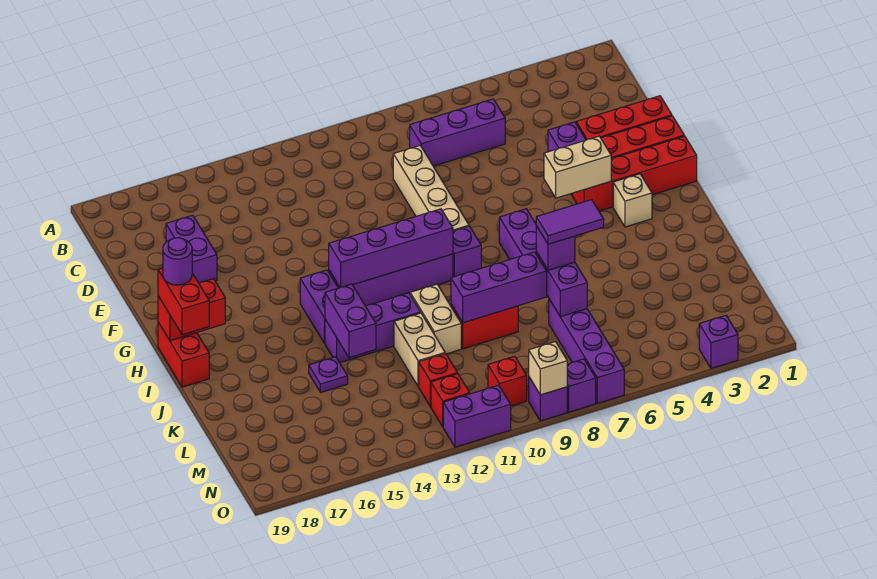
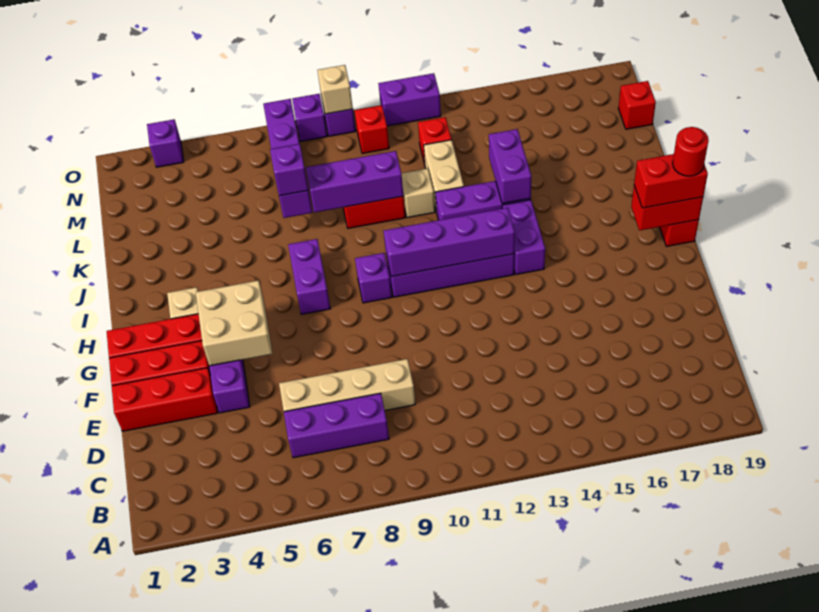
tan 1x4 brick [393,146,469,231] -> tan 1x4 brick turned to [279,359,415,412]
purple 1x2 brick [166,215,217,283] -> none
tan 1x2 brick [544,136,611,198] -> tan 2x2 brick [196,280,272,366]
red 1x2 brick [158,268,209,335] -> red 1x2 brick turned to [634,154,708,208]
purple 1x1 round brick [163,238,192,285] -> red 1x1 round brick [673,127,709,176]
tan 1x2 brick [410,284,461,354] -> tan 1x1 brick [401,168,435,218]
purple 1x2 tile [536,200,604,244] -> none
purple 1x1 plate [309,357,348,392] -> none
red 1x1 brick [431,374,470,427] -> red 1x1 brick moved to [618,81,656,129]

